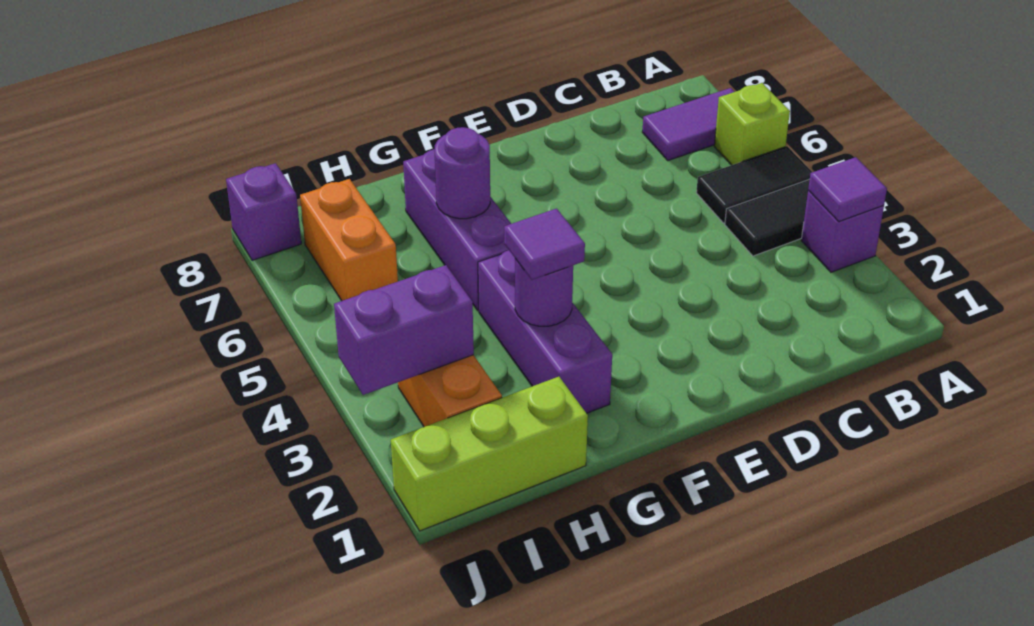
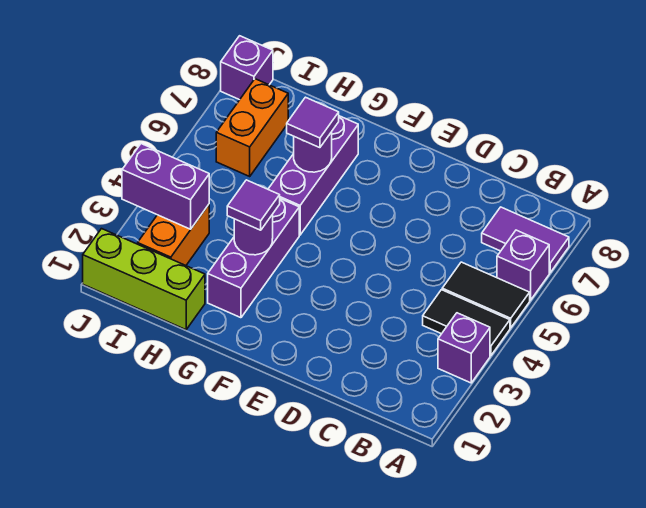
purple 1x1 tile [808,157,887,222] -> purple 1x1 tile moved to [287,97,339,148]
lime 1x1 brick [714,83,790,165] -> purple 1x1 brick [497,230,549,300]

